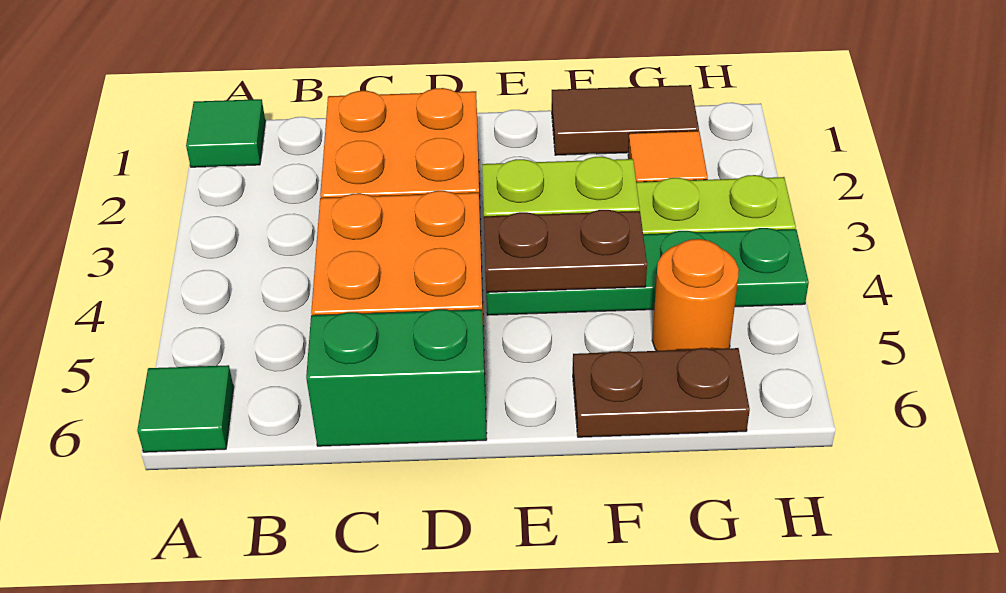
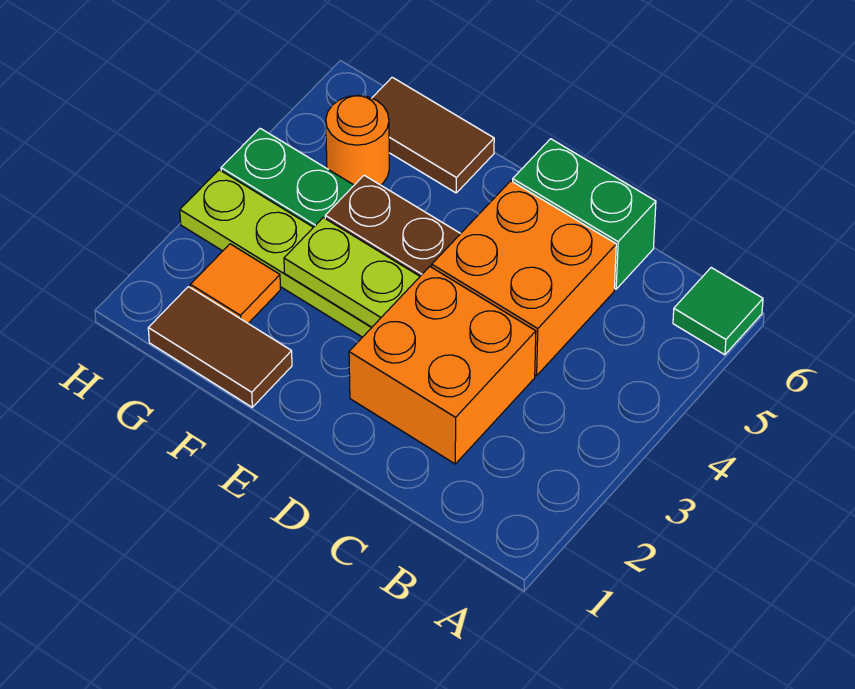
green 1x1 tile [186,99,265,167] -> none
brown 1x2 plate [573,348,750,437] -> brown 1x2 tile [372,77,494,193]

